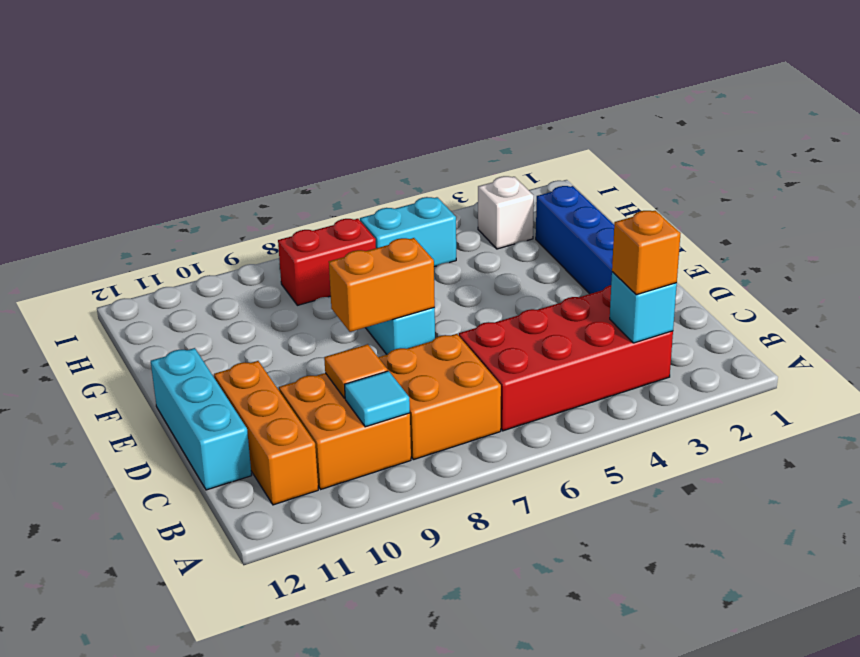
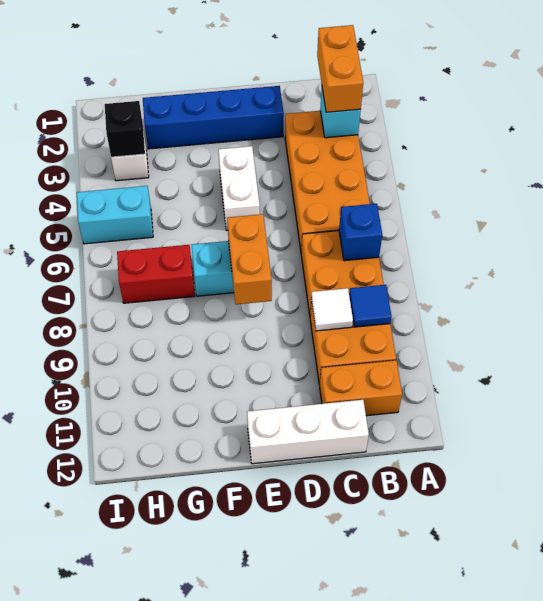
red 2x4 brick [459,285,673,431] -> orange 2x4 brick [285,111,370,253]
orange 1x1 brick [612,211,681,295] -> orange 1x2 brick [317,25,363,112]
none -> blue 1x1 brick [339,204,382,261]
cyan 1x1 tile [345,371,410,427] -> blue 1x1 tile [349,285,392,327]
orange 1x3 brick [214,361,318,505] -> orange 1x2 brick [320,360,402,416]
orange 1x1 tile [324,344,388,398] -> white 1x1 tile [311,288,353,331]
cyan 1x3 brick [151,348,252,490] -> white 1x3 brick [247,400,369,464]
none -> white 1x2 brick [218,146,260,231]
none -> black 1x1 brick [105,101,145,157]
cyan 1x2 brick [360,197,456,267] -> cyan 1x2 brick turned to [77,186,153,244]
red 1x2 brick [278,219,376,305] -> red 1x2 brick turned to [117,245,195,303]

